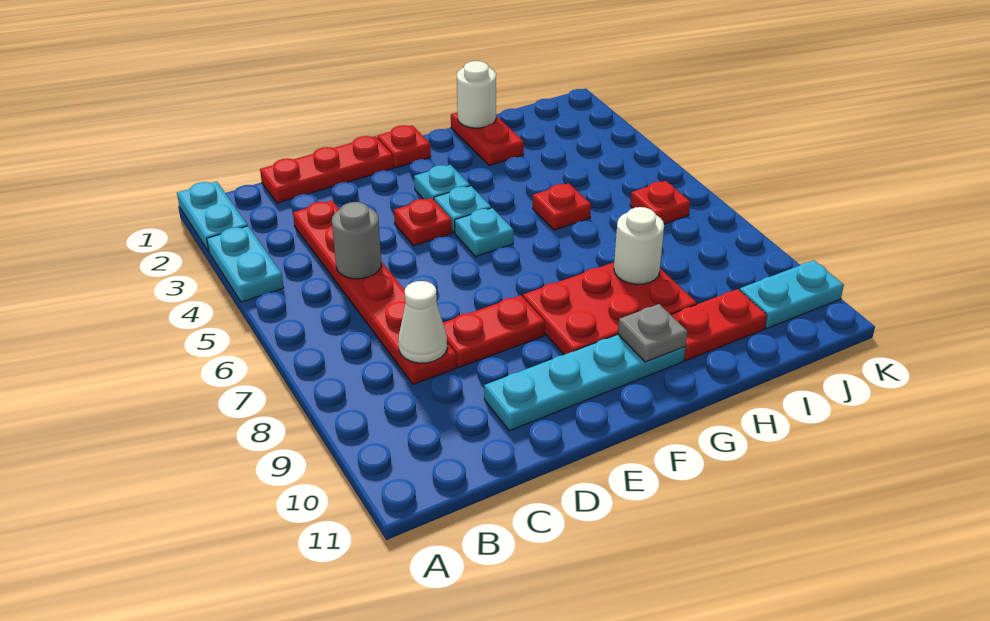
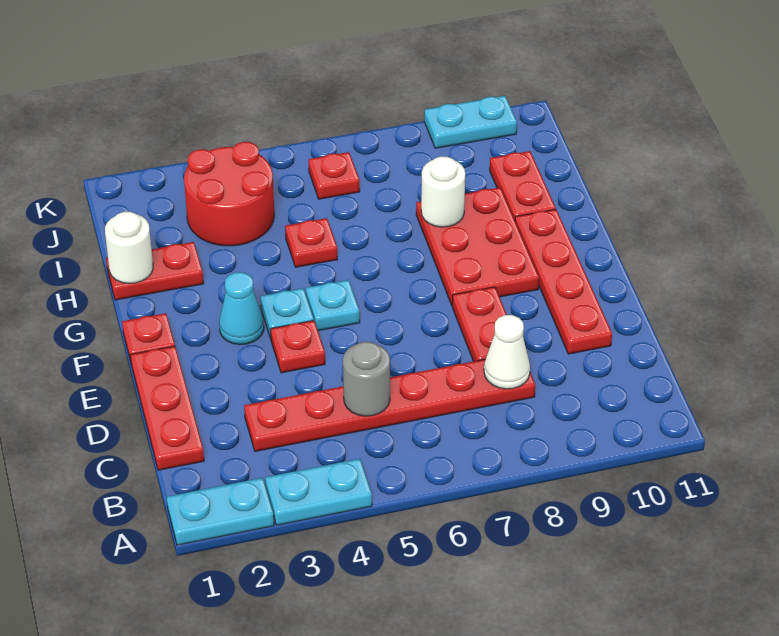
cyan 1x4 plate [484,335,685,431] -> red 1x4 plate [515,209,612,354]
cyan 1x1 plate [414,165,470,200] -> cyan 1x1 cone [219,272,264,345]
grey 1x1 plate [618,304,687,362] -> none
none -> red 2x2 round brick [184,142,274,246]
cyan 1x2 plate [740,260,844,329] -> cyan 1x2 plate turned to [424,96,517,148]

